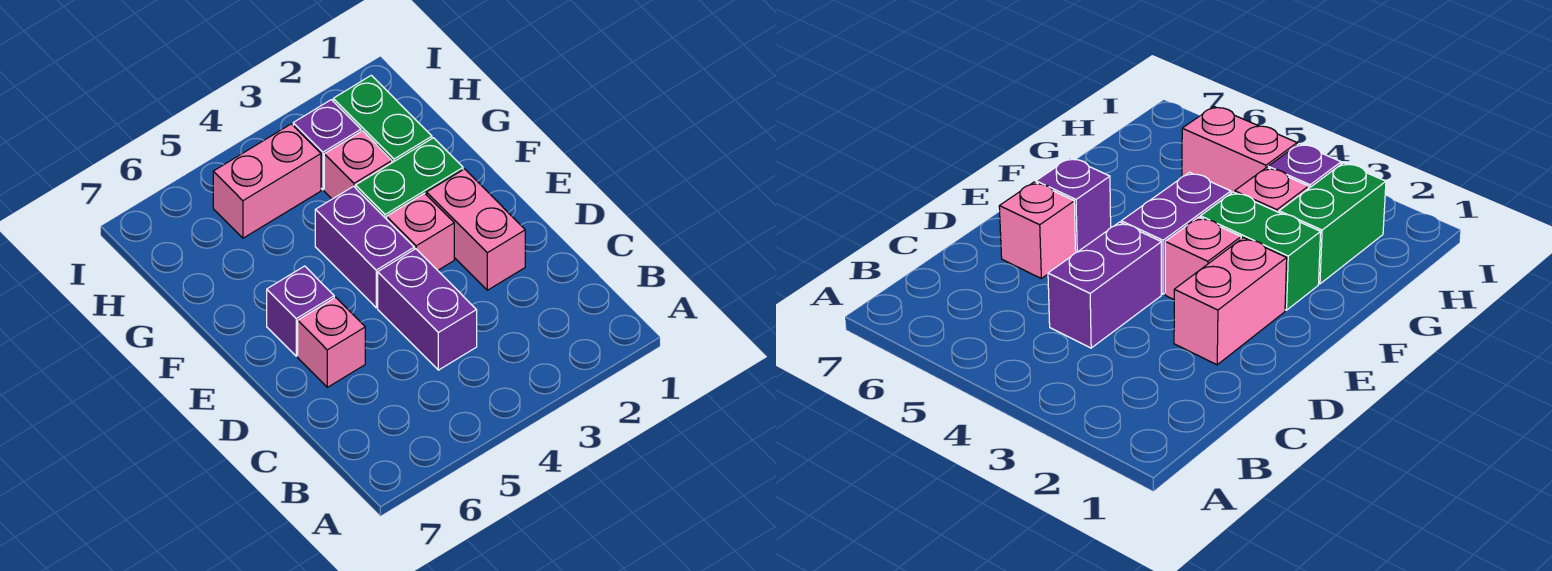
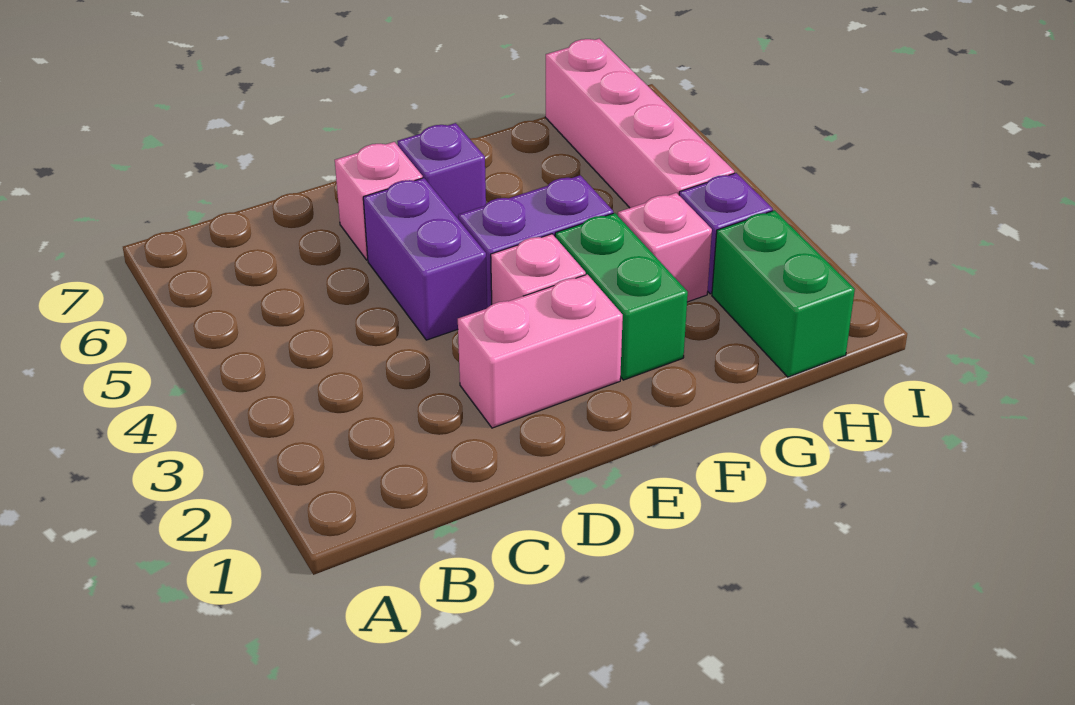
purple 1x2 brick [378,249,477,370] -> purple 1x2 brick turned to [363,178,487,340]
green 1x2 brick [333,75,432,163] -> green 1x2 brick turned to [712,210,855,377]
pink 1x2 brick [213,124,321,238] -> pink 1x4 brick [545,39,734,208]

